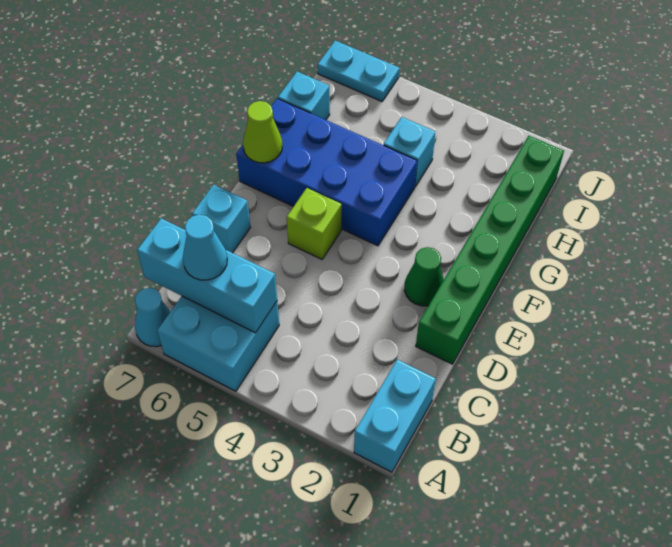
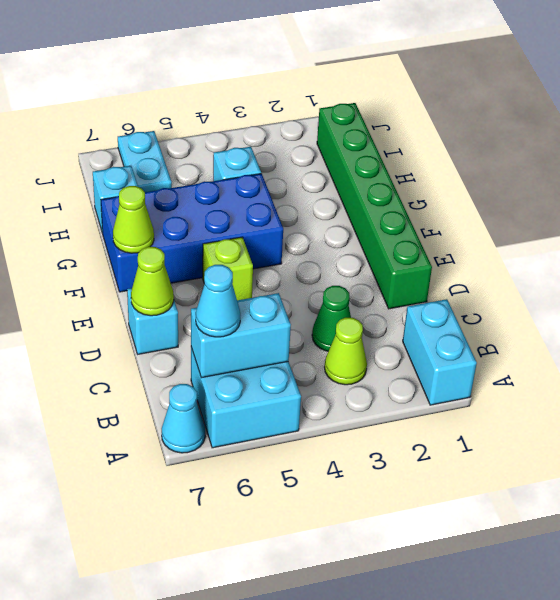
none -> lime 1x1 cone [324,318,367,385]
cyan 1x3 brick [137,218,277,333] -> cyan 1x2 brick [191,293,291,378]
none -> lime 1x1 cone [131,247,174,316]
green 1x1 cone [404,247,444,306] -> green 1x1 cone moved to [312,286,351,351]
cyan 1x2 plate [318,41,400,101] -> cyan 1x2 plate turned to [118,131,172,192]

